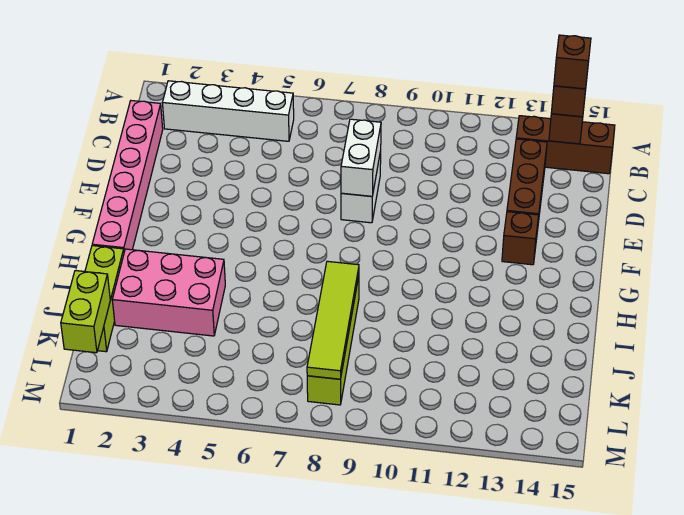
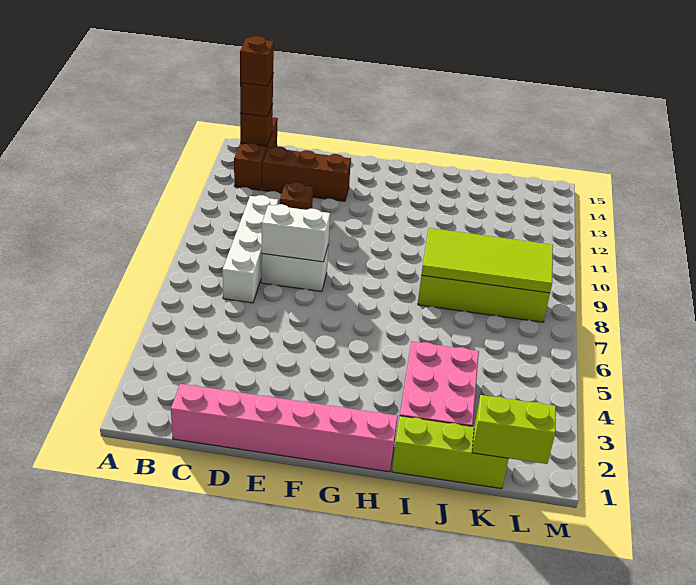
white 1x4 brick [163,81,294,141] -> white 1x4 brick moved to [223,195,278,303]
brown 1x1 brick [502,212,539,265] -> brown 1x1 brick moved to [280,182,313,210]
lime 1x4 tile [307,261,359,379] -> lime 2x4 tile [422,228,553,293]

